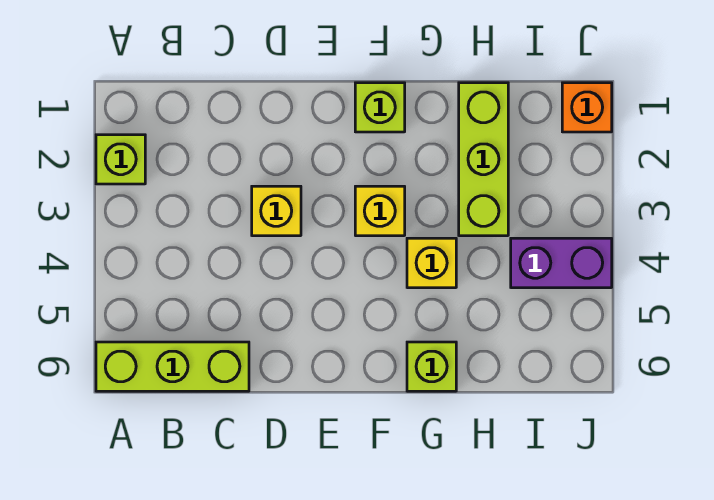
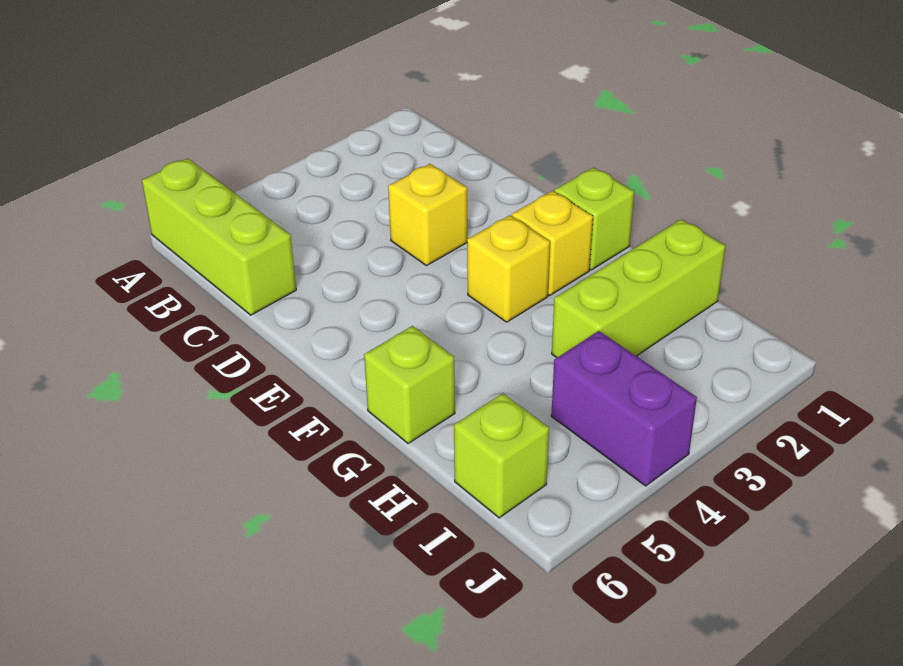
lime 1x1 brick [96,135,145,184] -> lime 1x1 brick moved to [454,393,549,518]
yellow 1x1 brick [407,238,456,288] -> yellow 1x1 brick moved to [512,191,593,296]
orange 1x1 brick [562,83,612,132] -> none

